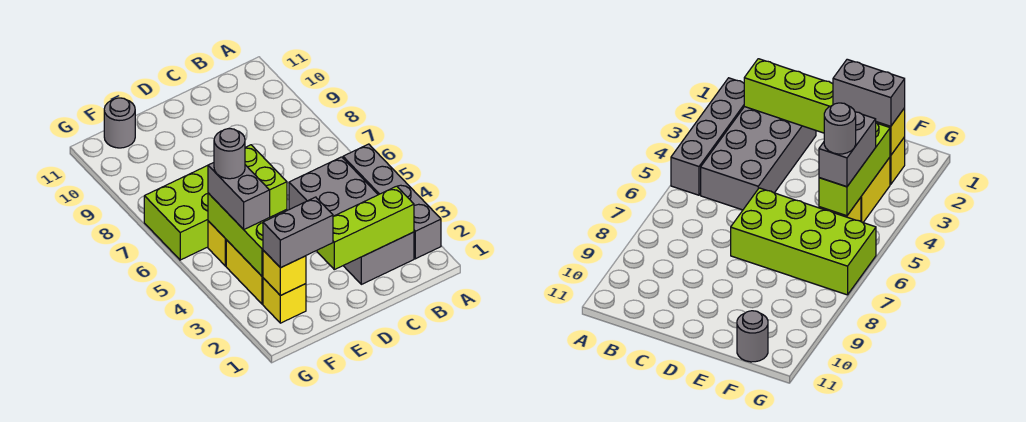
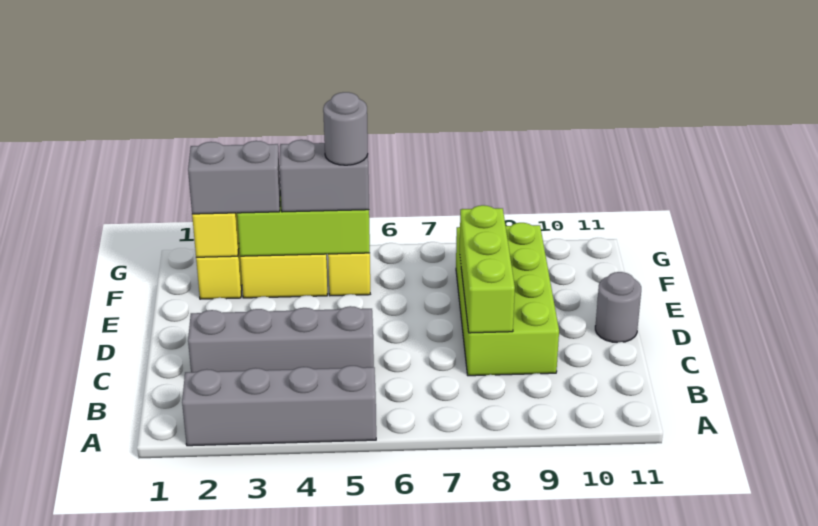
grey 2x4 brick [289,157,414,284] -> grey 1x4 brick [188,306,374,372]
lime 1x3 brick [317,186,414,270] -> lime 1x3 brick moved to [460,205,515,333]
lime 2x4 brick [144,145,287,260] -> lime 2x4 brick moved to [456,223,559,376]
grey 1x2 brick [263,197,333,268] -> grey 1x2 brick turned to [188,141,280,214]
grey 1x1 round brick [104,98,135,148] -> grey 1x1 round brick moved to [595,272,641,343]

